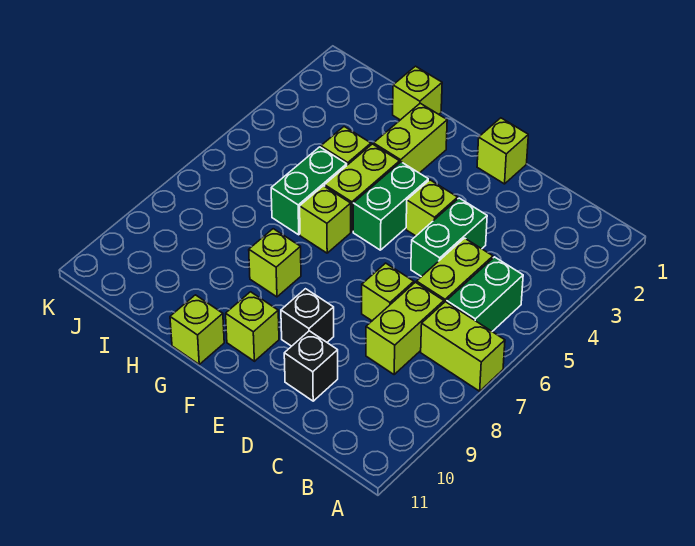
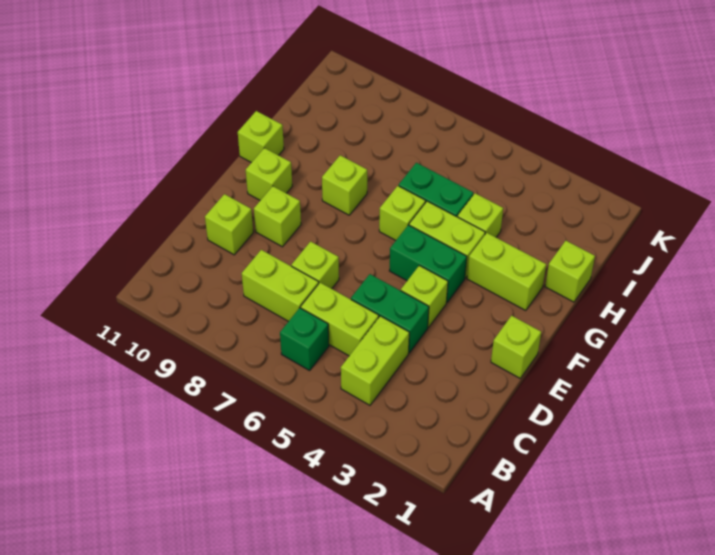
lime 1x2 brick [421,302,505,391] -> lime 1x2 brick moved to [341,316,409,405]
green 1x2 brick [447,257,523,331] -> green 1x1 brick [280,308,329,371]
black 1x1 brick [284,331,338,401] -> lime 1x1 brick [205,194,253,255]
black 1x1 brick [281,289,334,346] -> lime 1x1 brick [254,186,301,247]

